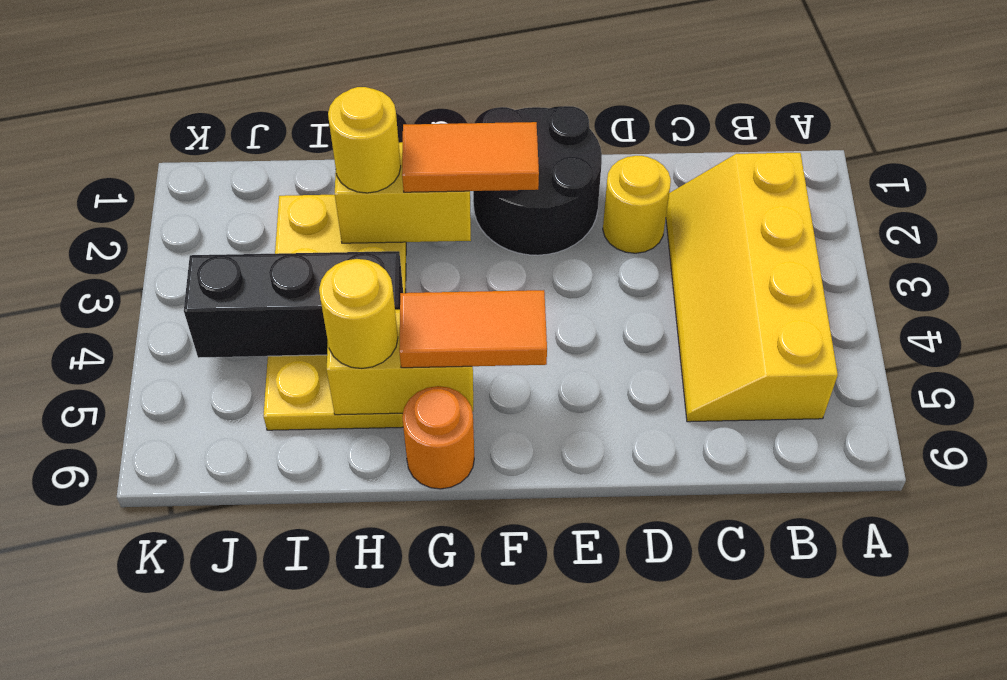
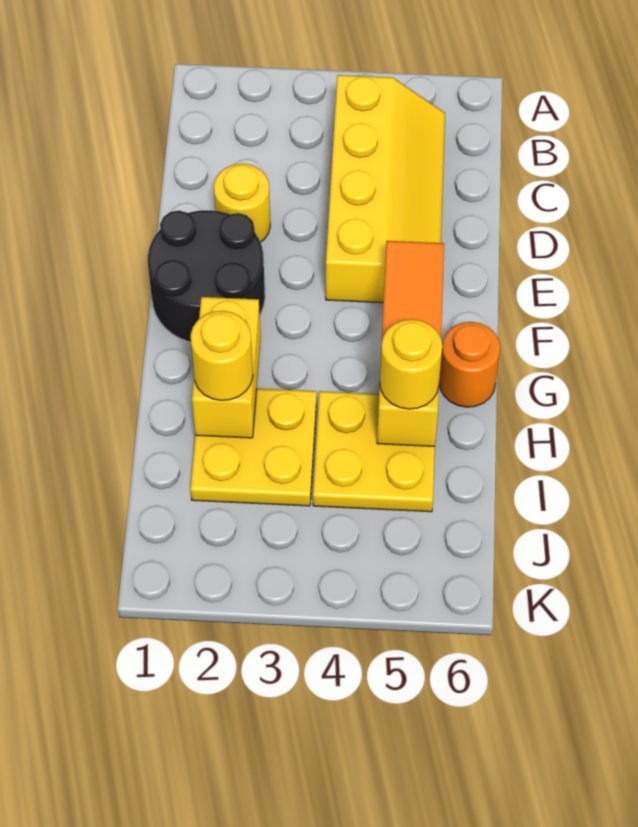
yellow 2x4 slope [666,153,838,422] -> yellow 2x4 slope turned to [326,75,445,303]
orange 1x2 tile [402,122,539,192] -> none
black 1x3 brick [184,251,403,358] -> none

